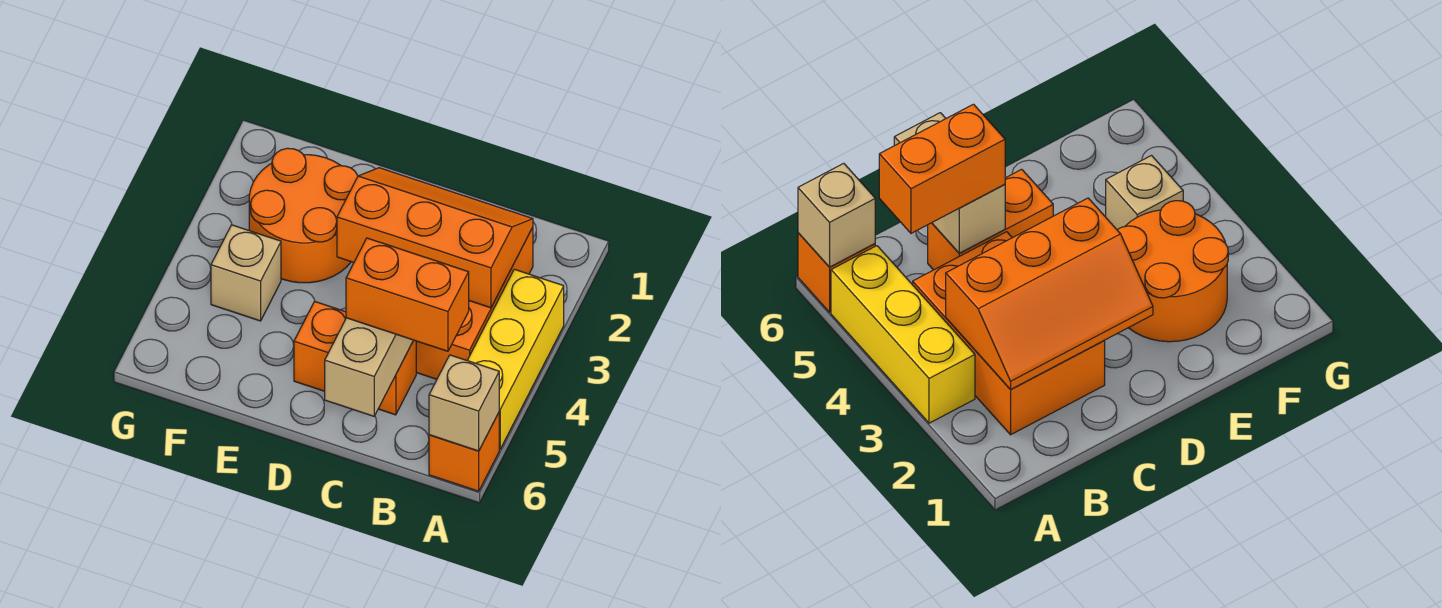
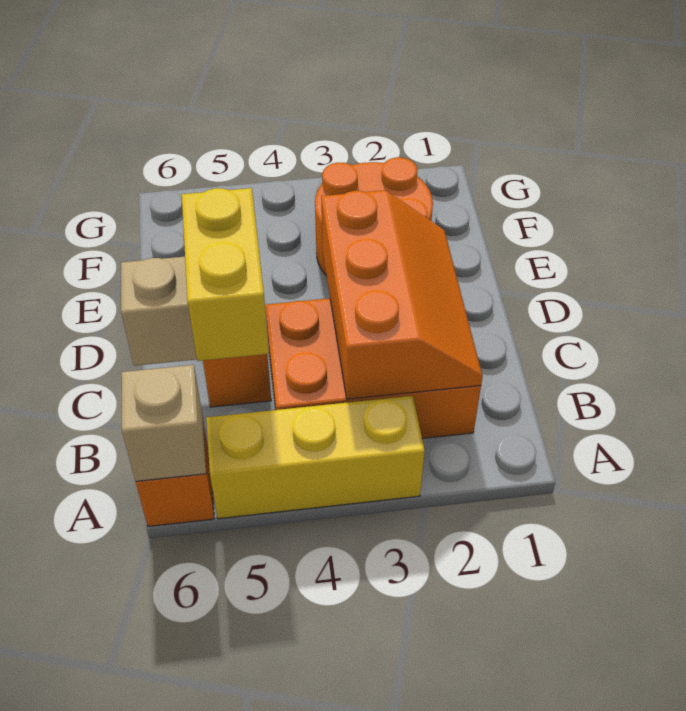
orange 1x2 brick [346,238,469,351] -> yellow 1x2 brick [182,188,269,361]
tan 1x1 brick [211,225,281,321] -> none

